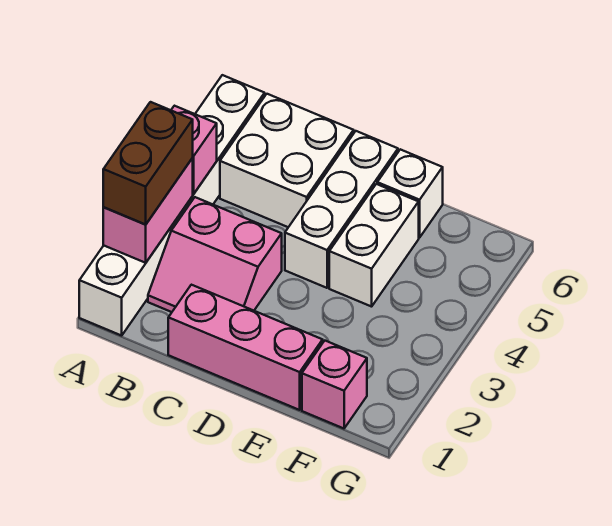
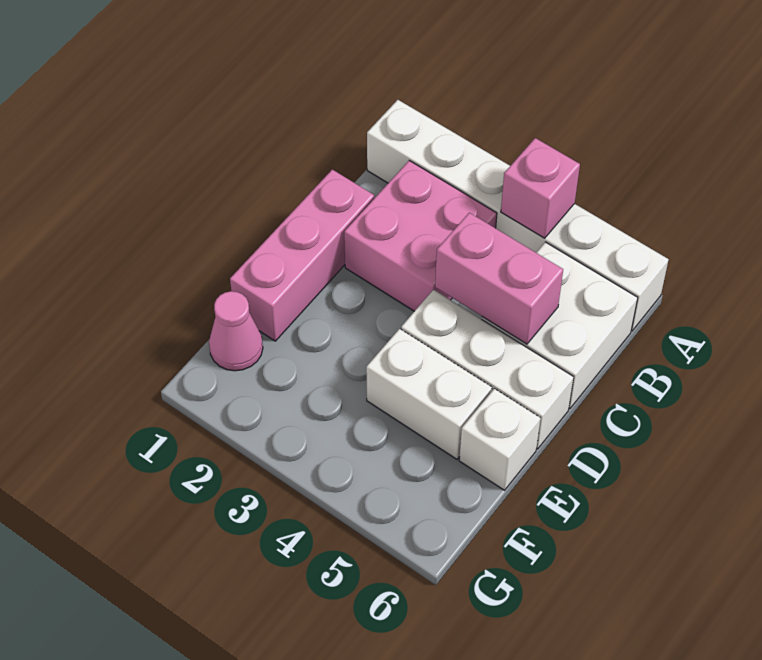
pink 1x2 brick [103,158,193,263] -> pink 1x2 brick moved to [435,213,563,344]
brown 1x2 brick [103,102,193,225] -> none
pink 2x2 slope [148,197,282,312] -> pink 2x2 brick [344,161,497,311]
pink 1x1 brick [302,341,367,428] -> pink 1x1 cone [209,291,263,371]

